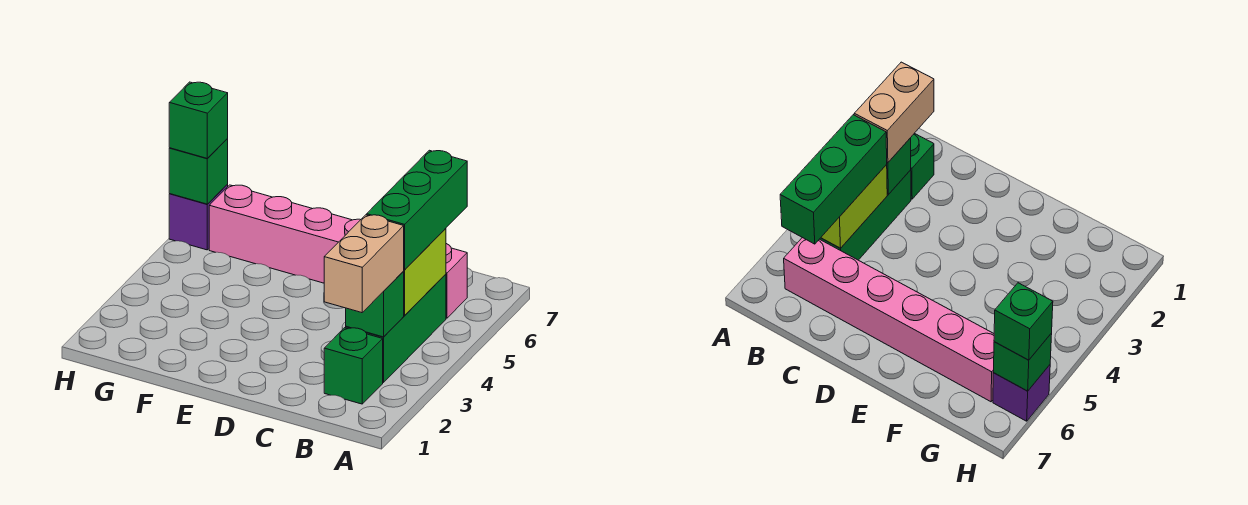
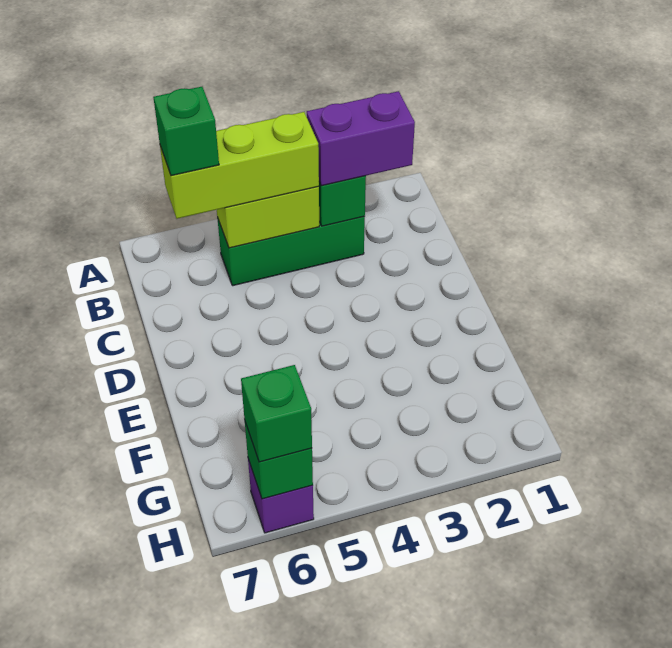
green 1x1 brick [324,328,383,404] -> green 1x1 brick moved to [153,87,219,176]
tan 1x2 brick [324,215,404,313] -> purple 1x2 brick [307,91,415,186]
green 1x3 brick [367,150,467,270] -> lime 1x3 brick [160,112,319,219]
pink 1x6 brick [209,185,467,318] -> none

